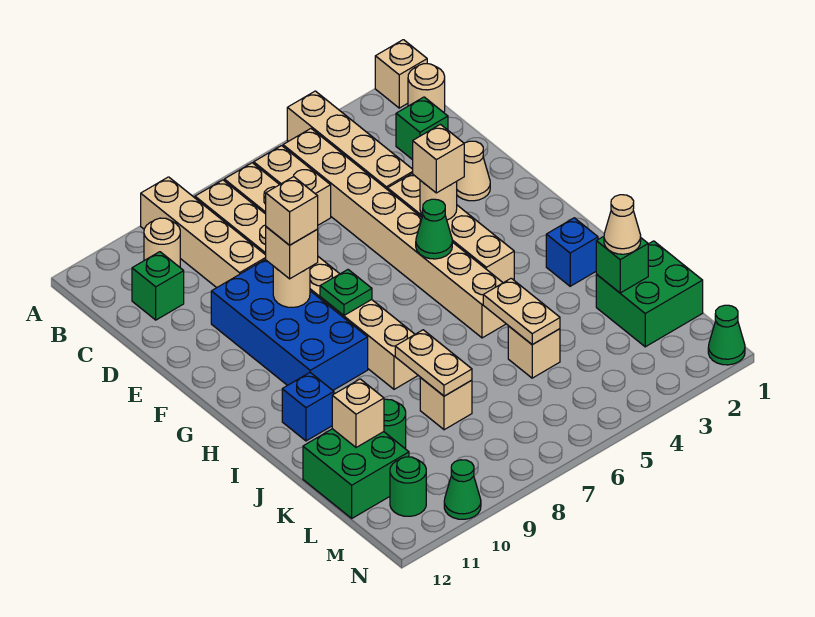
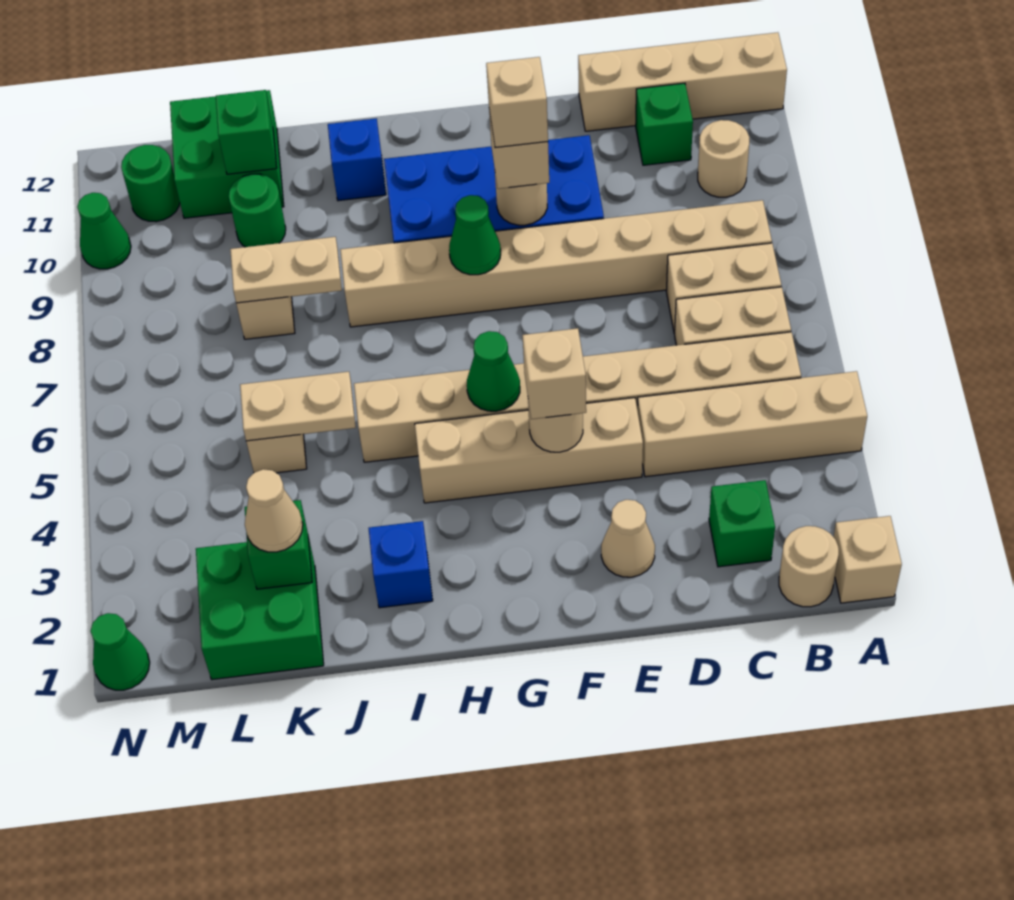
tan 1x4 brick [141,177,266,288] -> tan 1x4 brick moved to [578,32,787,131]
green 1x1 plate [320,270,372,315] -> green 1x1 cone [449,195,501,275]
tan 1x1 brick [332,379,384,447] -> green 1x1 brick [216,90,277,174]

